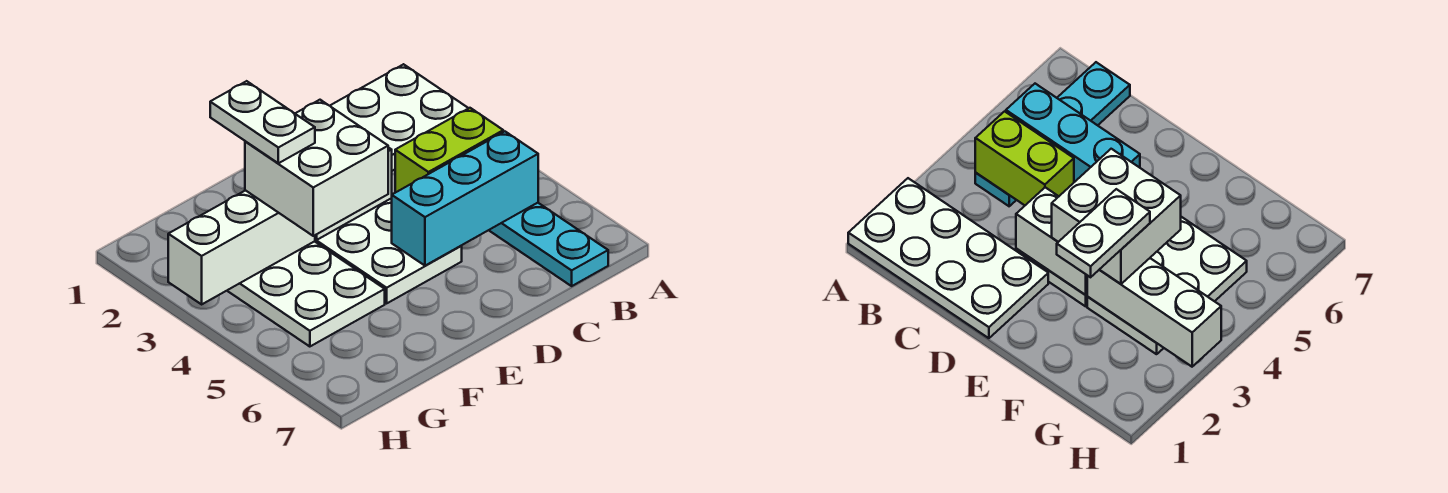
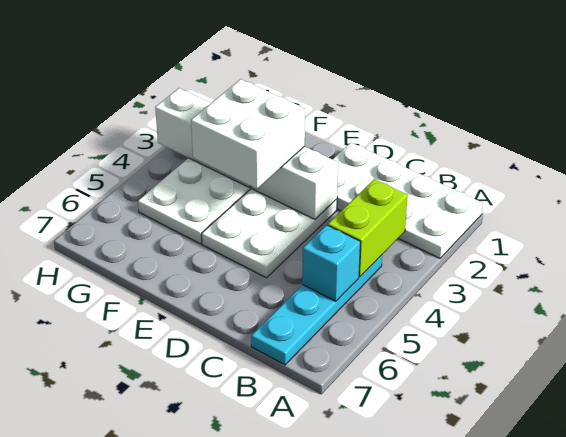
lime 1x2 brick [395,108,503,193] -> lime 1x2 brick turned to [328,179,408,277]
cyan 1x3 brick [392,132,538,266] -> cyan 1x1 brick [302,225,360,301]
white 1x2 plate [210,81,315,163] -> none

